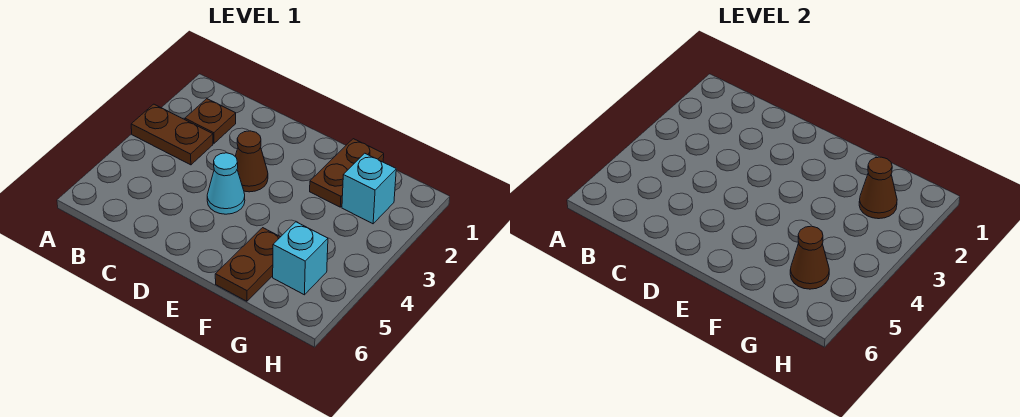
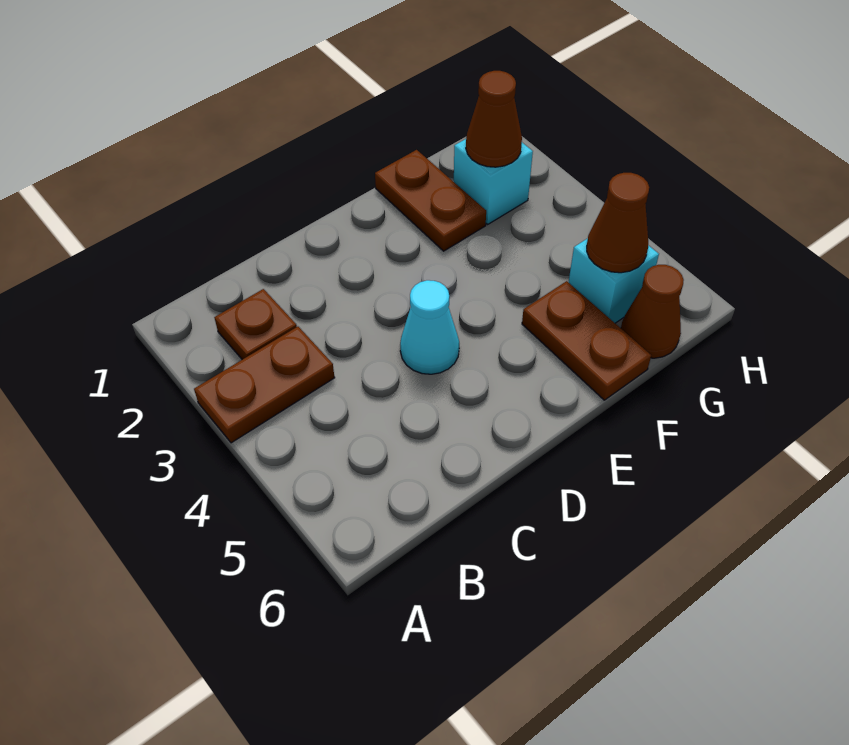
brown 1x1 cone [235,131,268,192] -> brown 1x1 cone moved to [621,265,684,358]

